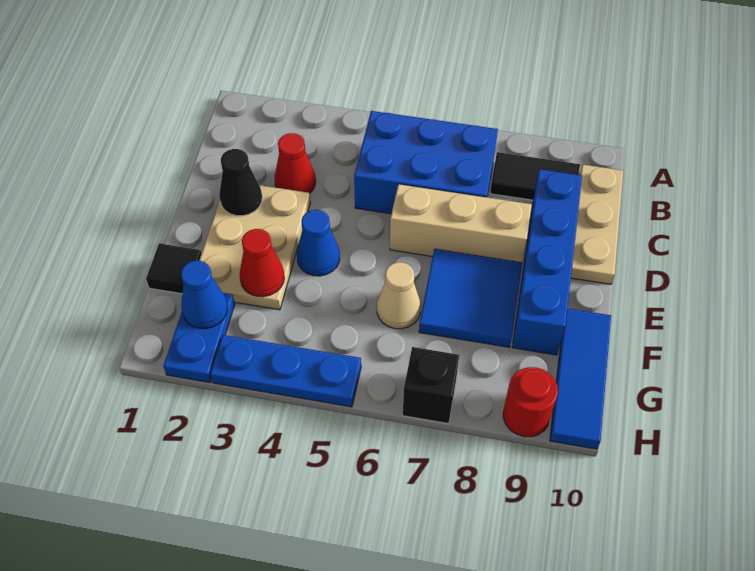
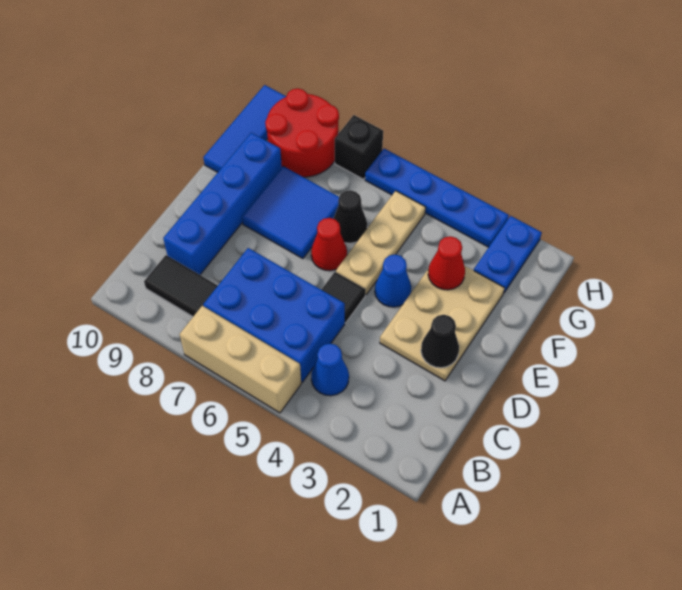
tan 1x3 plate [571,165,623,284] -> tan 1x3 plate moved to [336,191,426,294]
red 1x1 cone [274,133,316,194] -> red 1x1 cone moved to [311,218,347,271]
tan 1x3 brick [390,184,532,262] -> tan 1x3 brick moved to [180,306,301,413]
black 1x1 tile [146,243,202,294] -> black 1x1 tile moved to [321,272,366,323]
tan 1x1 cone [377,262,421,329] -> black 1x1 cone [333,190,367,243]
blue 1x1 cone [181,261,228,329] -> blue 1x1 cone moved to [311,343,349,396]
blue 1x3 plate [210,335,361,407] -> blue 1x4 plate [365,149,509,247]
red 1x1 round brick [503,367,558,437] -> red 2x2 round brick [265,88,339,177]

